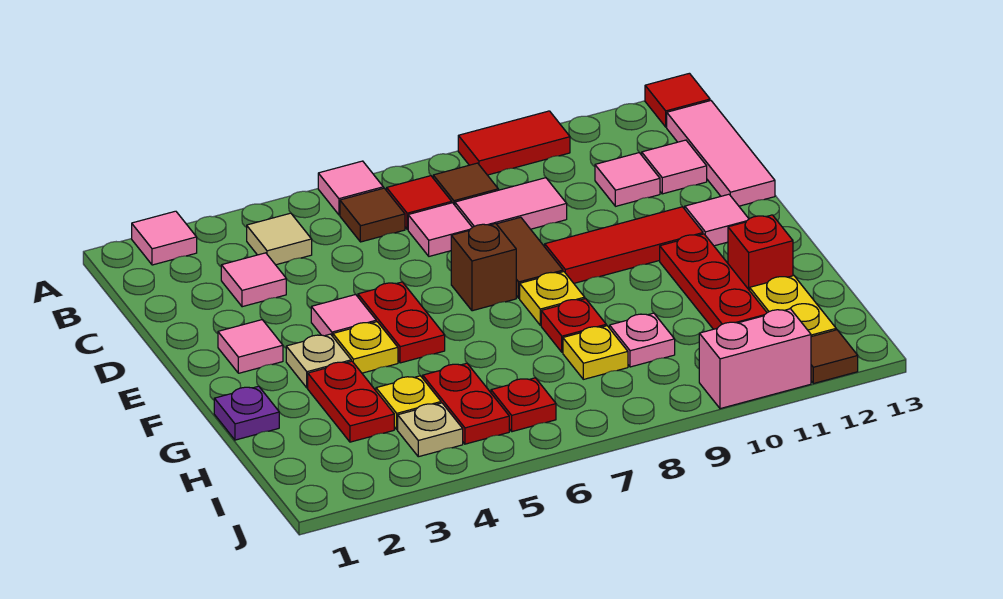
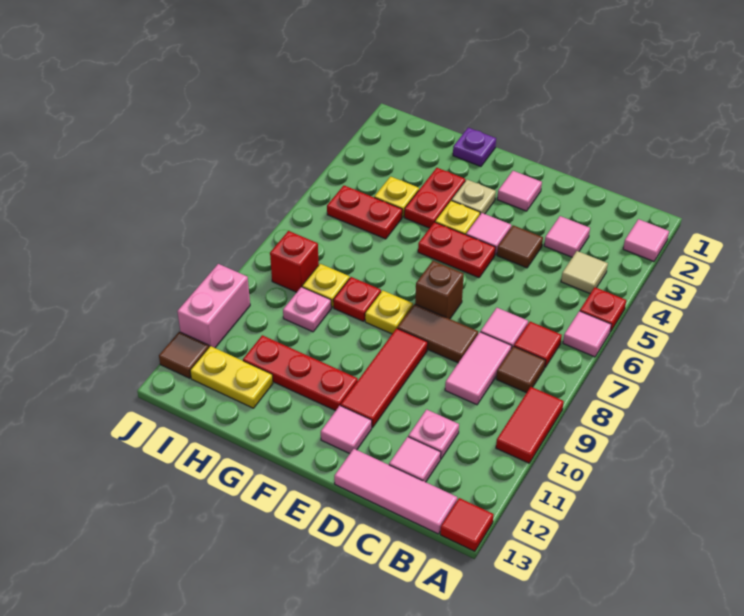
brown 1x1 tile [340,188,405,242] -> brown 1x1 tile moved to [497,225,543,268]
pink 1x1 tile [595,153,660,206] -> pink 1x1 plate [408,409,459,459]
red 1x2 plate [308,361,394,442] -> red 1x2 plate turned to [404,168,465,228]
red 1x1 brick [728,215,793,291] -> red 1x1 brick moved to [270,231,319,292]
tan 1x1 plate [398,403,463,457] -> none
red 1x1 plate [491,378,556,432] -> red 1x1 plate moved to [580,287,626,332]

